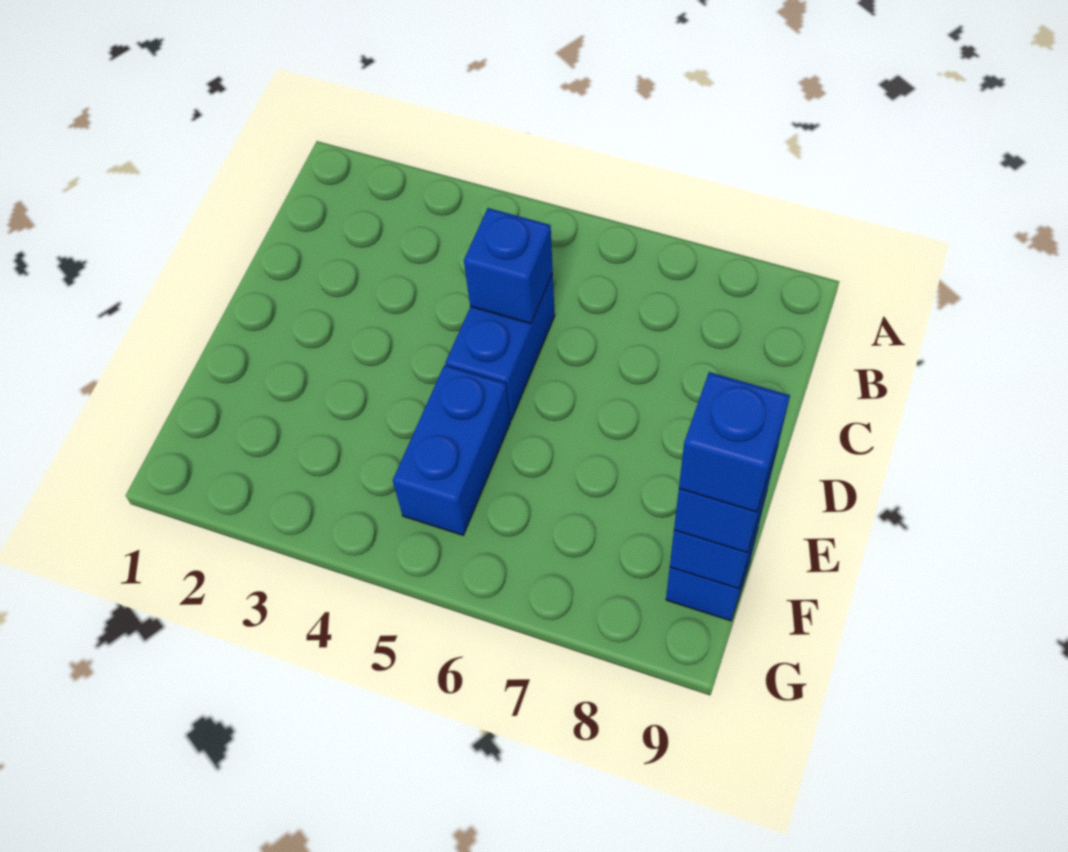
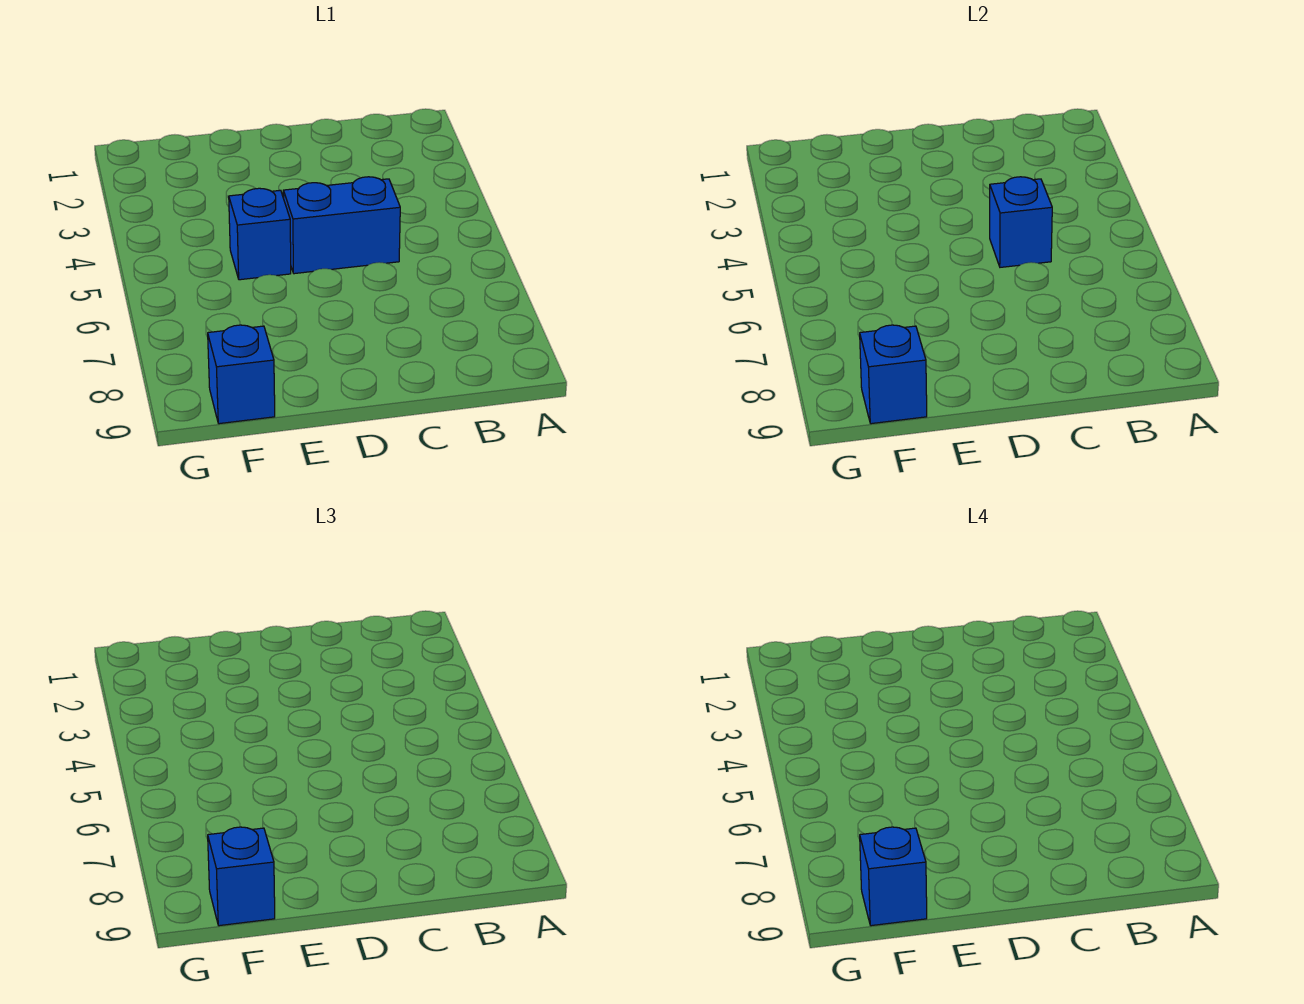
blue 1x2 brick [393,365,510,535] -> blue 1x1 brick [229,188,291,280]

